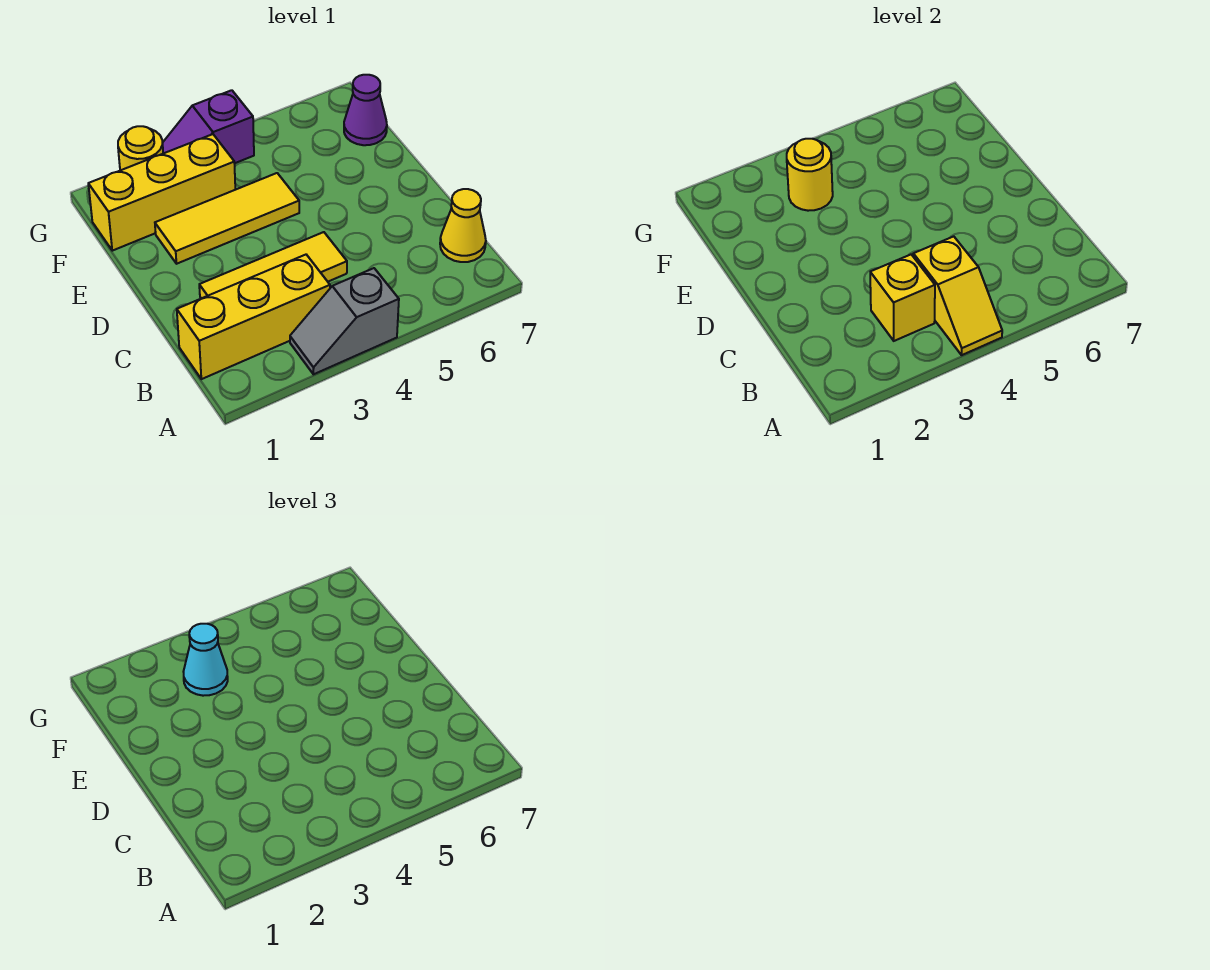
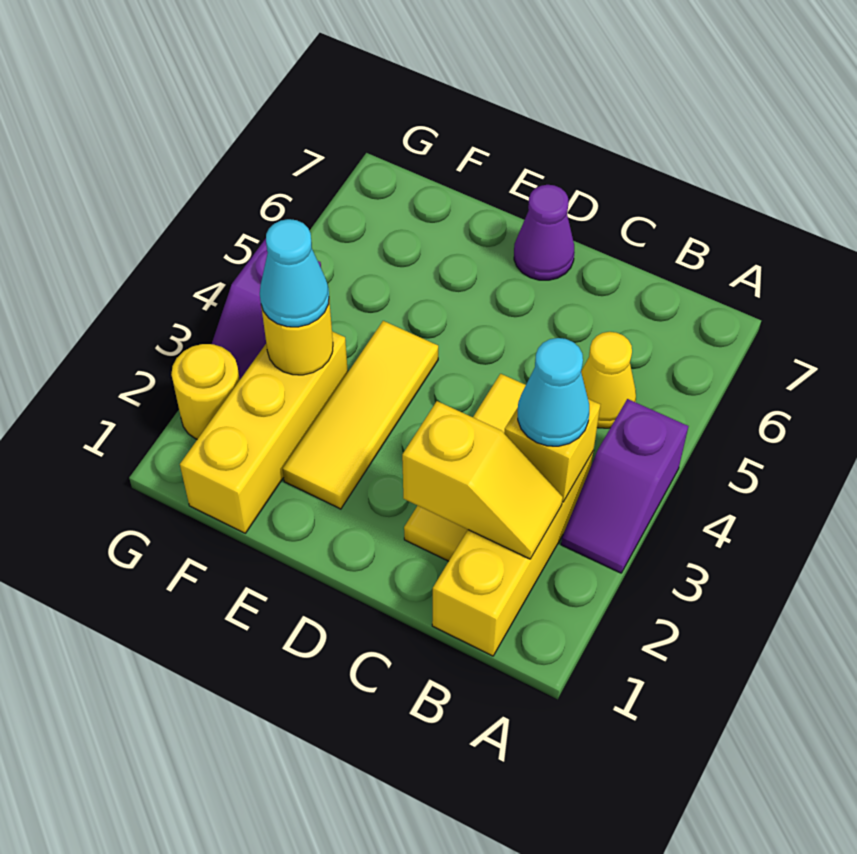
grey 1x2 slope [290,268,399,374] -> purple 1x2 slope [561,399,688,573]
yellow 1x2 slope [913,236,1002,355] -> yellow 1x2 slope moved to [402,401,563,559]
none -> cyan 1x1 cone [518,338,589,446]
yellow 1x1 cone [440,189,486,262] -> yellow 1x1 cone moved to [581,332,636,428]
purple 1x1 cone [344,75,387,145] -> purple 1x1 cone moved to [514,185,575,280]

